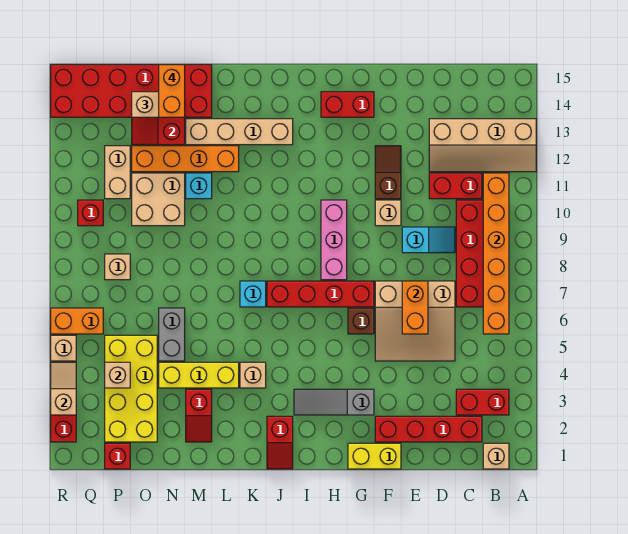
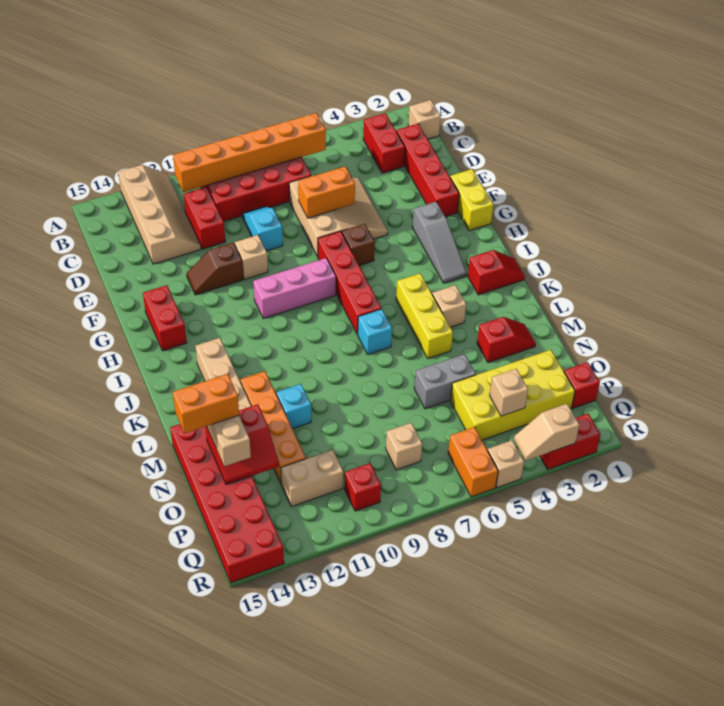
yellow 1x3 brick [159,362,239,388] -> yellow 1x3 brick moved to [396,274,453,358]
tan 2x2 brick [132,173,185,226] -> none

